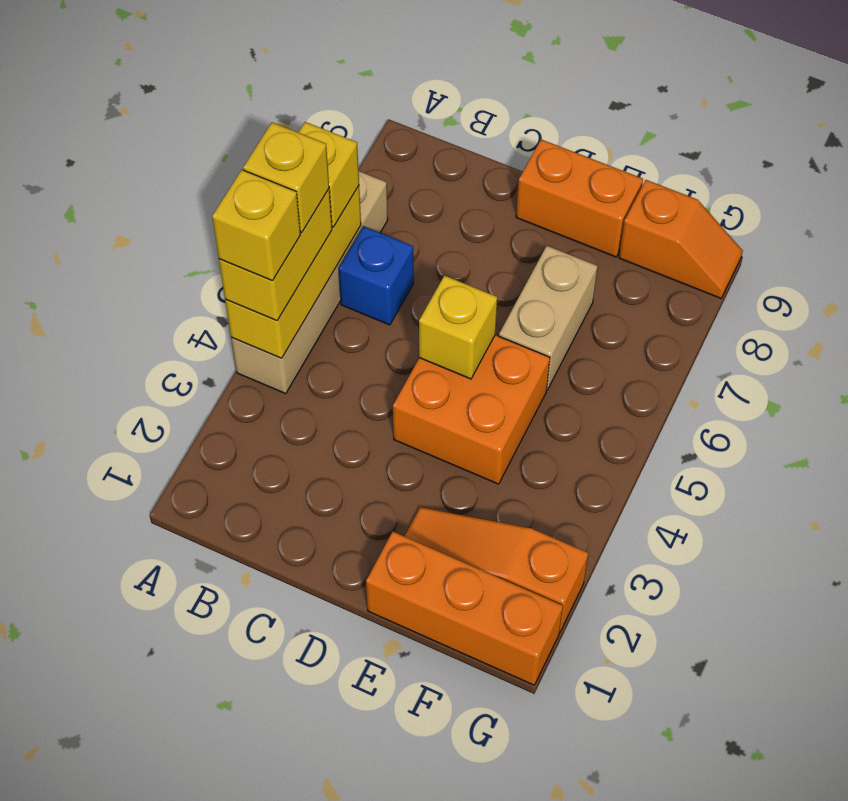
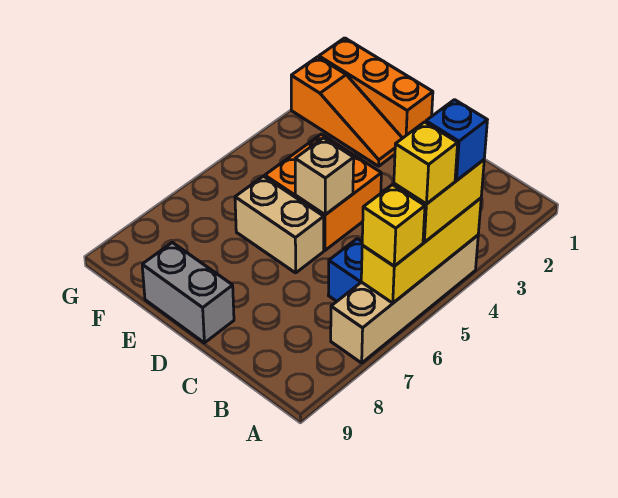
yellow 1x1 brick [212,170,301,281] -> blue 1x1 brick [426,100,487,181]
yellow 1x1 brick [419,276,497,379] -> tan 1x1 brick [295,138,354,215]
orange 1x2 brick [516,139,643,257] -> grey 1x2 brick [142,243,234,343]
tan 1x2 brick [499,246,598,390] -> tan 1x2 brick turned to [235,176,324,273]
orange 1x2 slope [619,180,743,298] -> none

